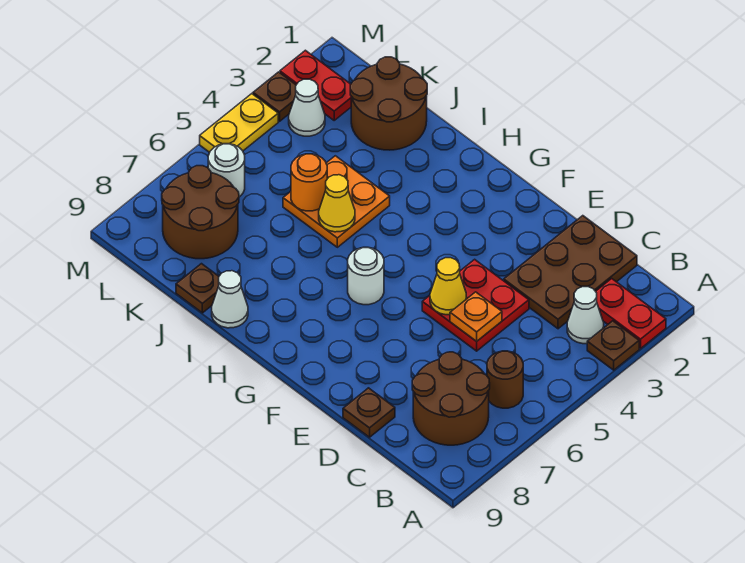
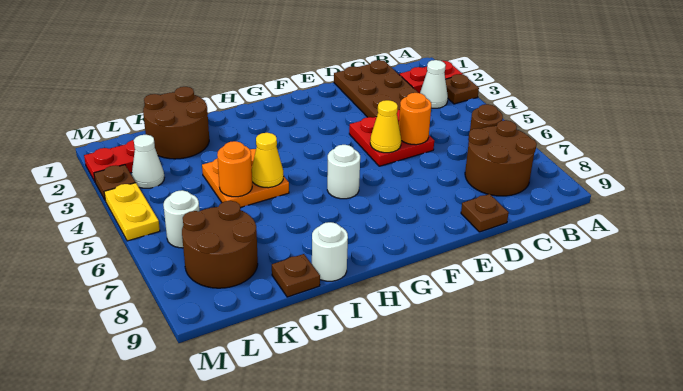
orange 1x1 plate [450,292,502,341] -> orange 1x1 round brick [399,93,431,145]
white 1x1 cone [212,271,248,328] -> white 1x1 round brick [312,222,348,281]

